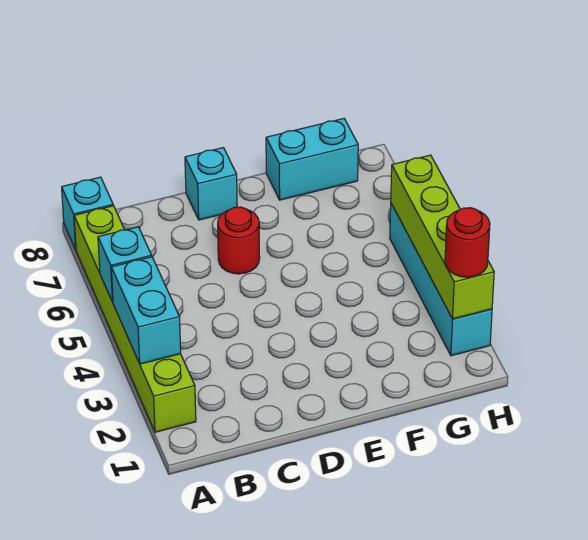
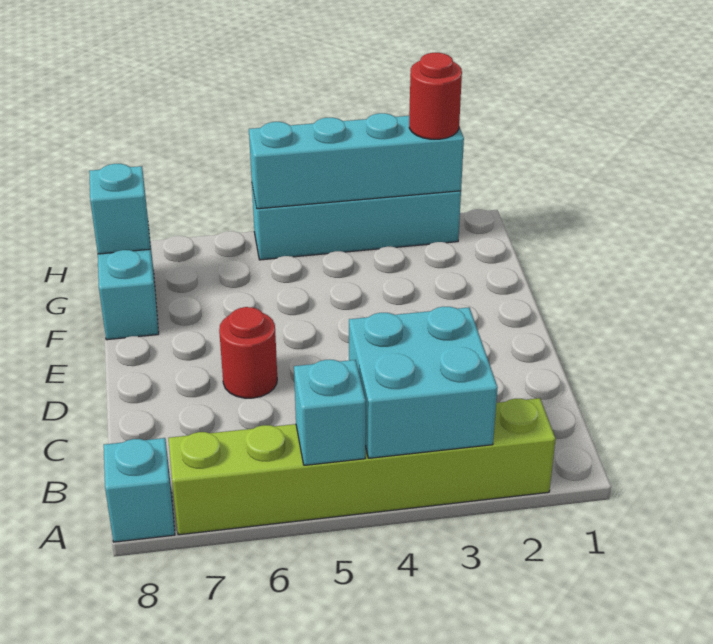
cyan 1x2 brick [111,257,181,364] -> cyan 2x2 brick [349,307,498,458]
cyan 1x1 brick [185,148,237,220] -> cyan 1x1 brick moved to [89,164,150,254]
lime 1x4 brick [391,155,494,319] -> cyan 1x4 brick [249,113,464,209]

